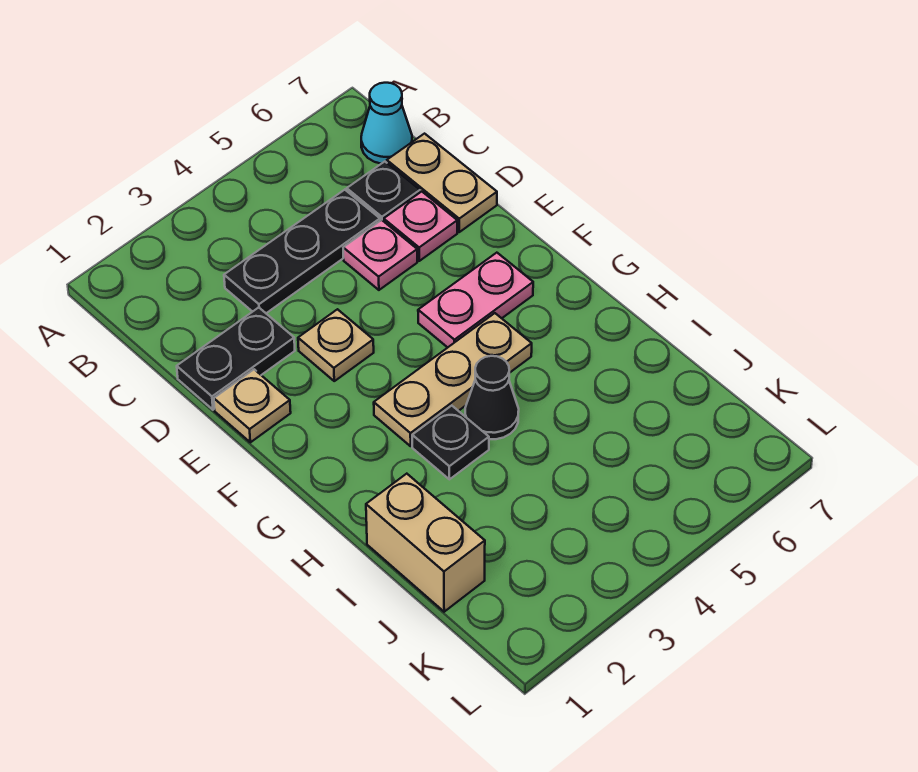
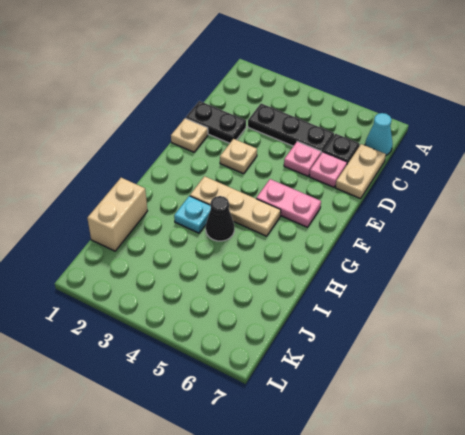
black 1x1 plate [412,406,489,479] -> cyan 1x1 plate [174,196,211,233]

